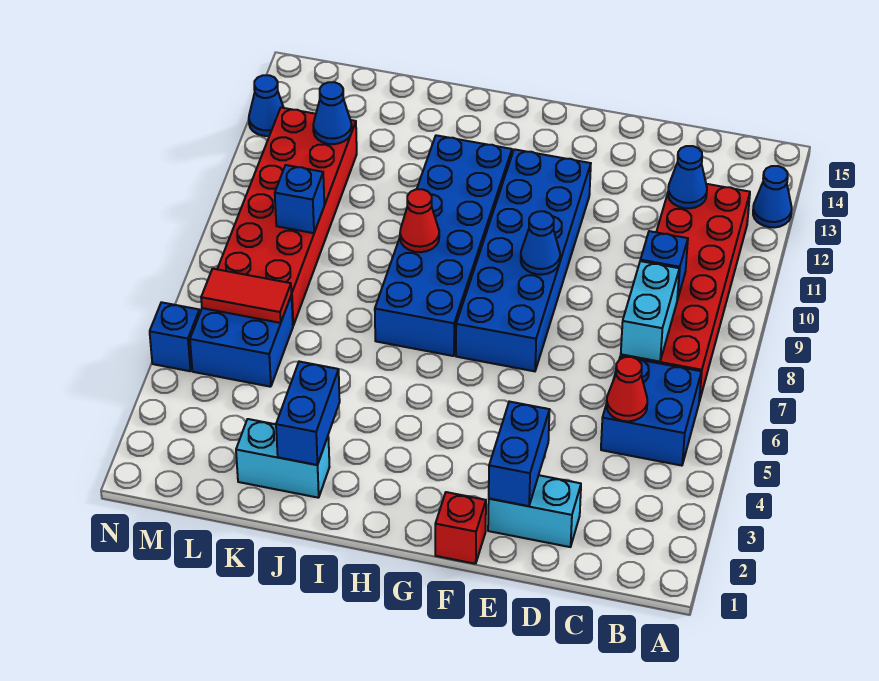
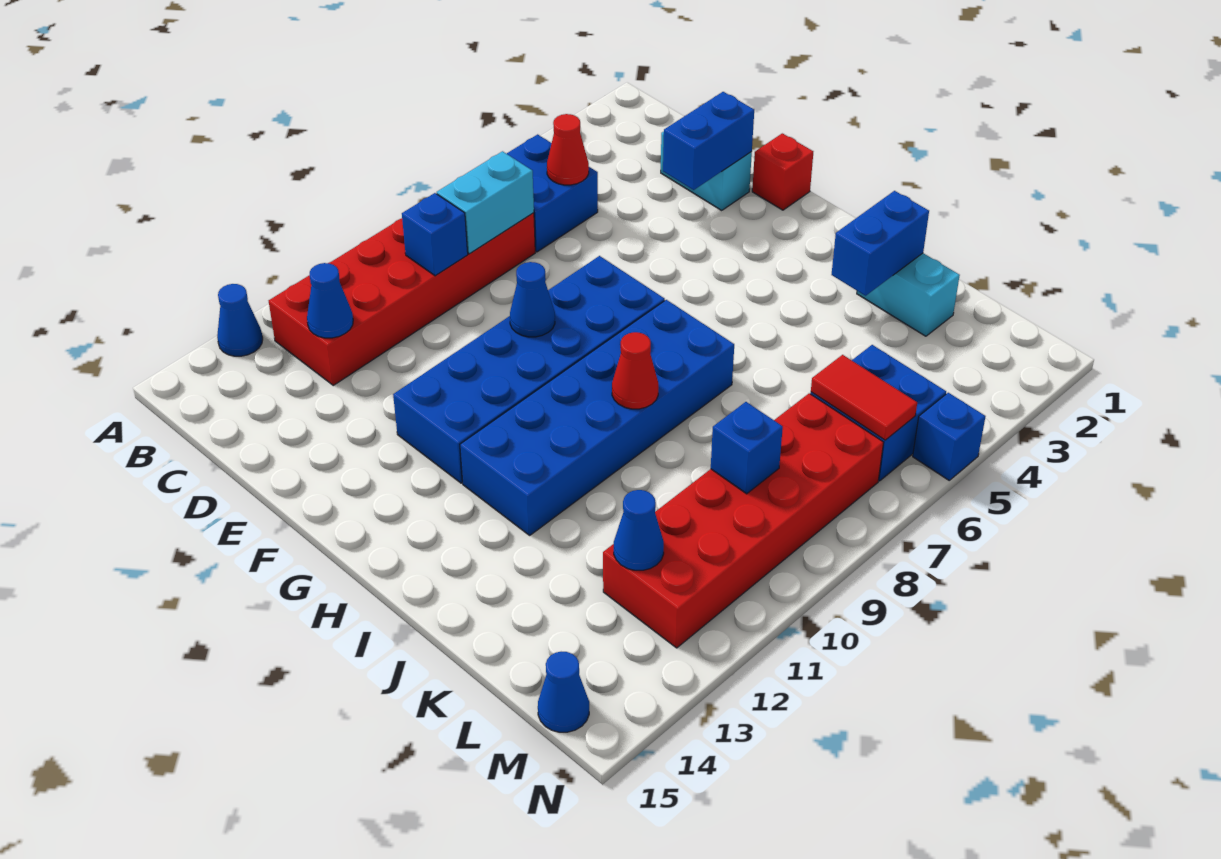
blue 1x1 cone [249,75,284,136] -> blue 1x1 cone moved to [538,652,589,732]

